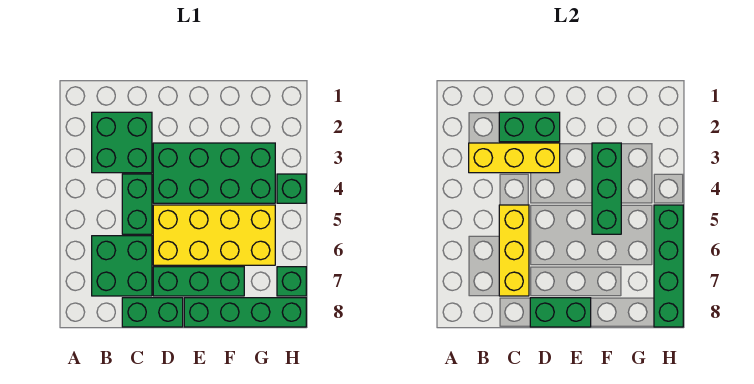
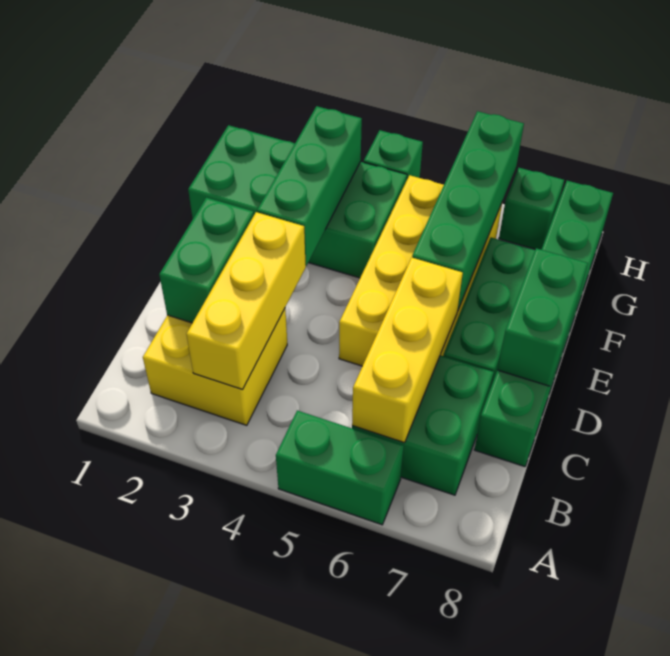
green 2x2 brick [92,112,152,173] -> yellow 2x2 brick [143,309,287,425]
green 1x2 brick [122,174,152,234] -> green 1x2 brick moved to [276,411,404,525]
yellow 1x3 brick [499,205,529,296] -> yellow 1x3 brick turned to [352,258,463,443]
green 2x4 brick [153,143,275,203] -> green 2x4 brick turned to [188,125,407,278]
green 1x3 brick [592,143,621,234] -> green 1x3 brick turned to [257,106,362,266]
green 1x4 brick [654,205,683,327] -> green 1x4 brick turned to [412,111,524,311]

